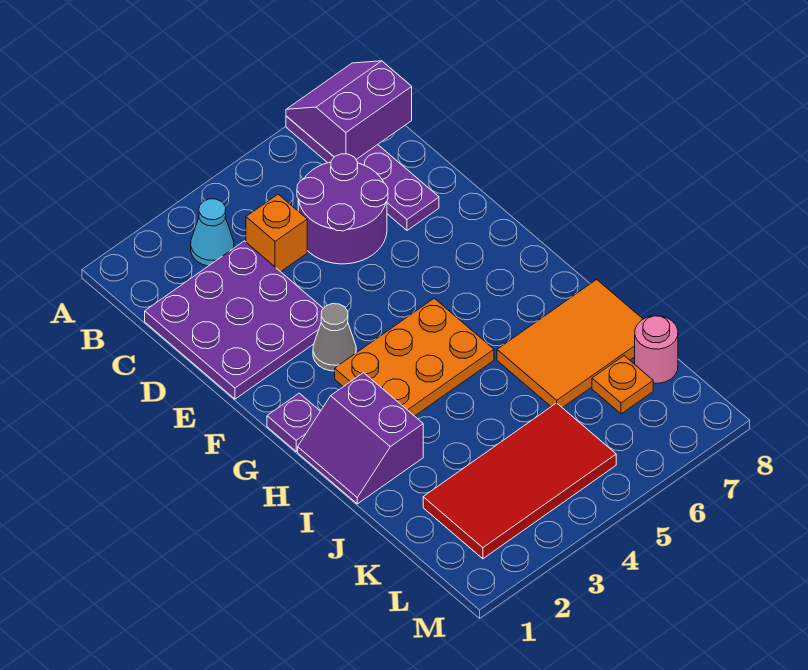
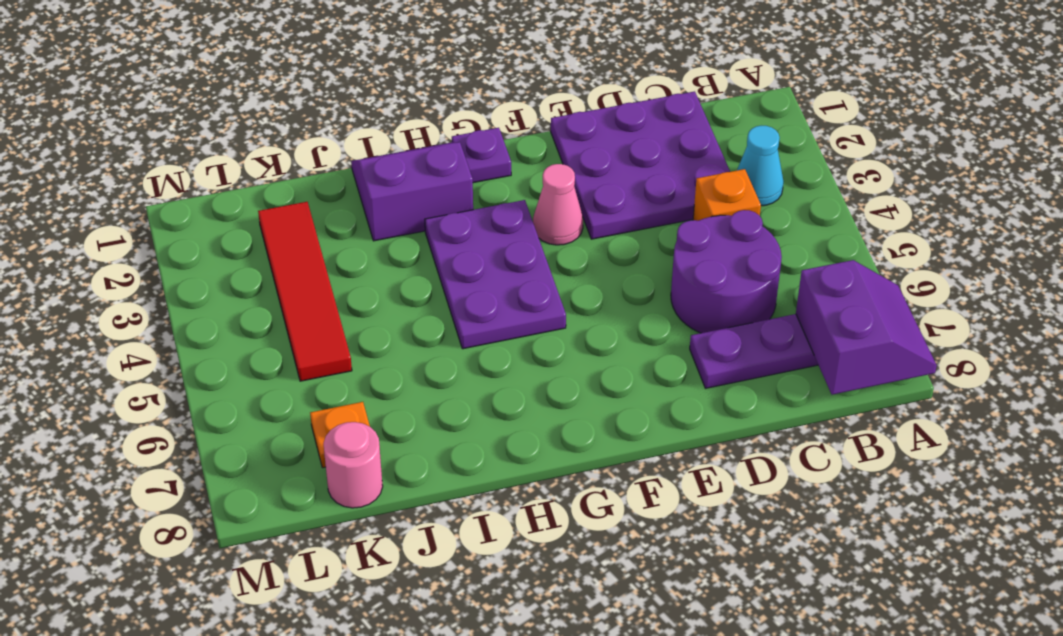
grey 1x1 cone [313,304,356,371] -> pink 1x1 cone [533,164,583,245]
orange 2x3 plate [335,298,494,416] -> purple 2x3 plate [425,200,566,349]
orange 2x3 tile [497,280,643,408] -> none
red 2x4 tile [423,403,616,559] -> red 1x4 tile [258,202,352,381]

